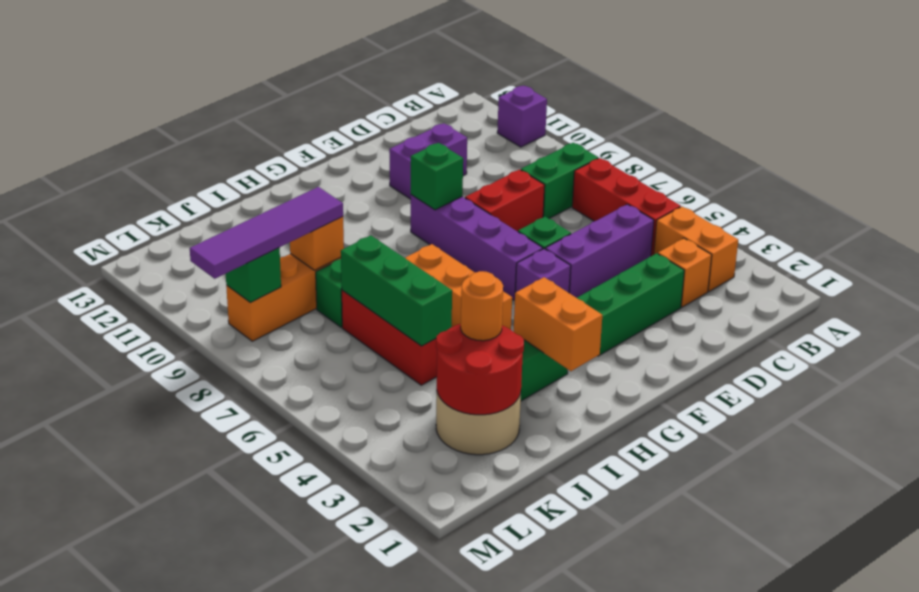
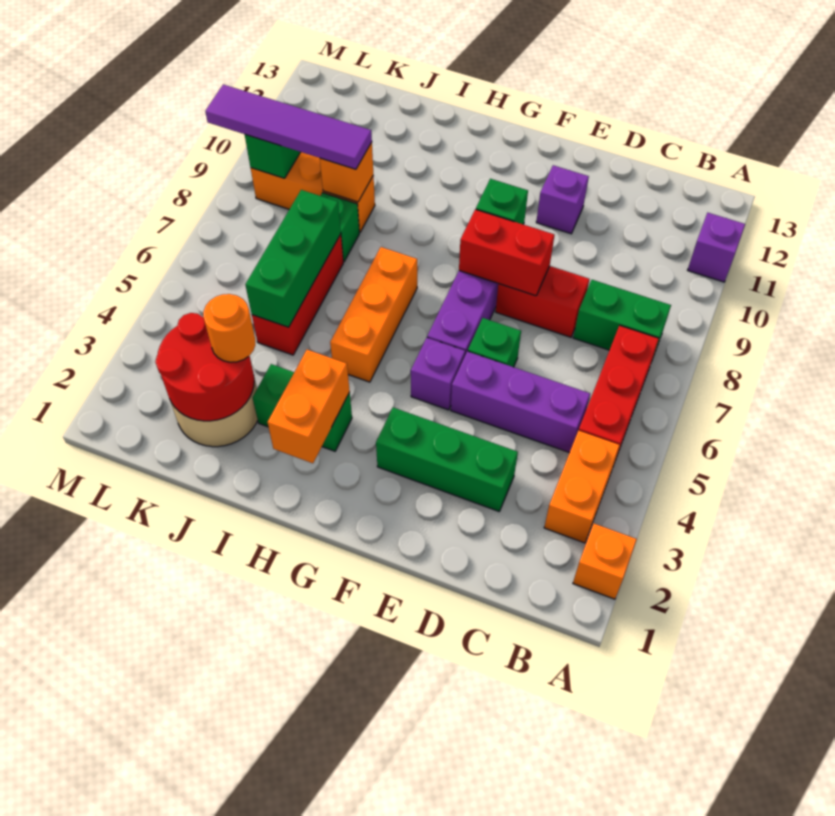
orange 1x1 brick [658,238,712,307] -> orange 1x1 brick moved to [573,524,637,599]
purple 1x2 brick [389,123,467,199] -> purple 1x1 brick [536,165,589,234]
none -> red 1x2 brick [459,209,554,296]

